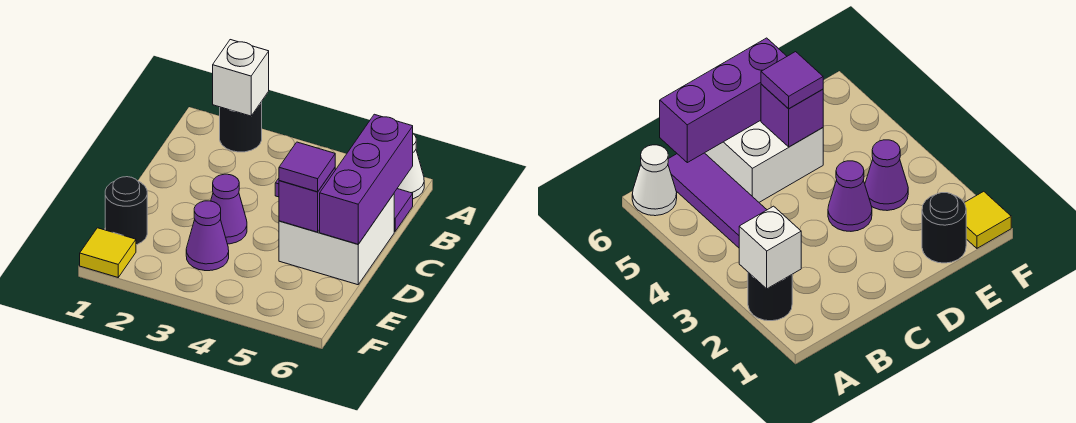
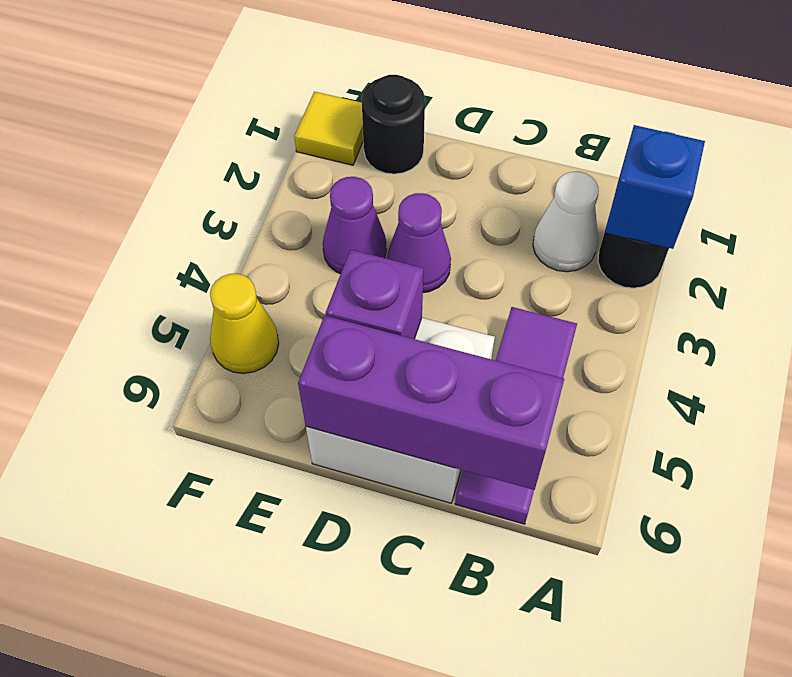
white 1x1 brick [213,40,269,116] -> blue 1x1 brick [605,125,705,249]
white 1x1 cone [397,134,424,199] -> white 1x1 cone moved to [533,172,599,272]
purple 1x1 tile [279,142,335,192] -> none
none -> yellow 1x1 cone [210,274,279,373]

